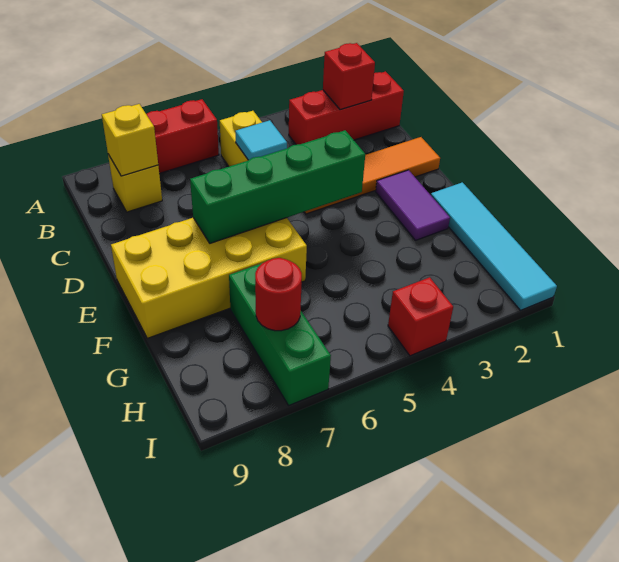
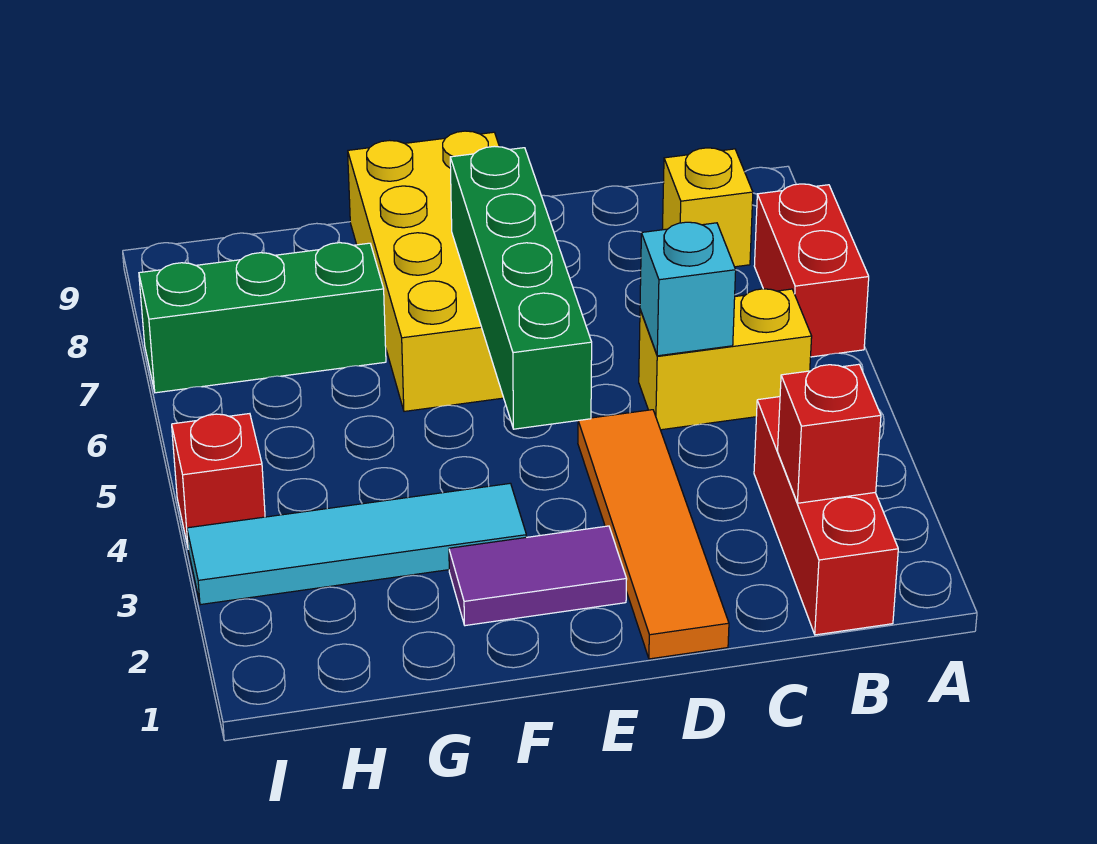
yellow 1x1 brick [102,104,158,176] -> none
cyan 1x1 tile [235,120,287,160] -> cyan 1x1 brick [640,222,736,356]
cyan 1x4 tile [431,182,557,310] -> cyan 1x4 tile moved to [187,483,526,605]
red 1x1 round brick [255,258,302,331] -> none

